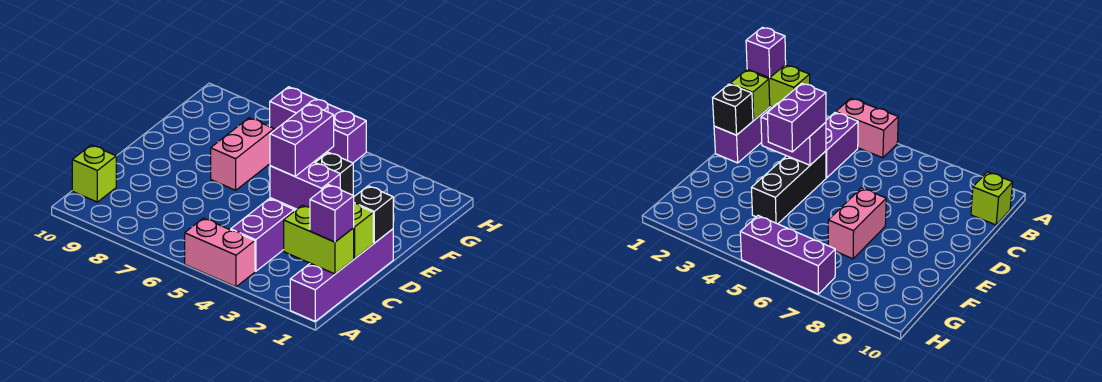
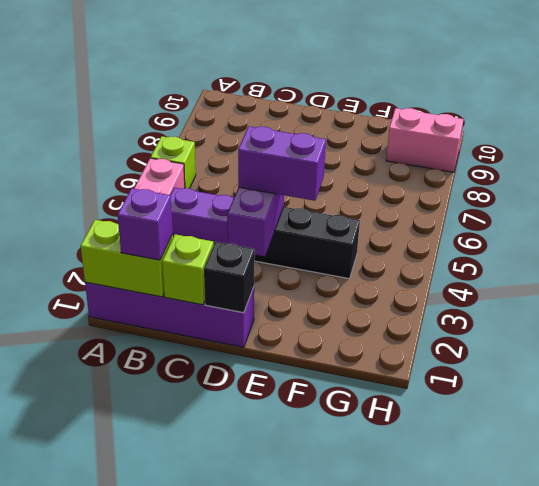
lime 1x2 brick [284,205,354,274] -> lime 1x2 brick turned to [81,220,173,297]
lime 1x1 brick [72,145,116,202] -> lime 1x1 brick moved to [151,136,196,188]
pink 1x2 brick [211,118,274,190] -> pink 1x2 brick moved to [386,108,464,172]
purple 1x3 brick [270,87,366,163] -> none

